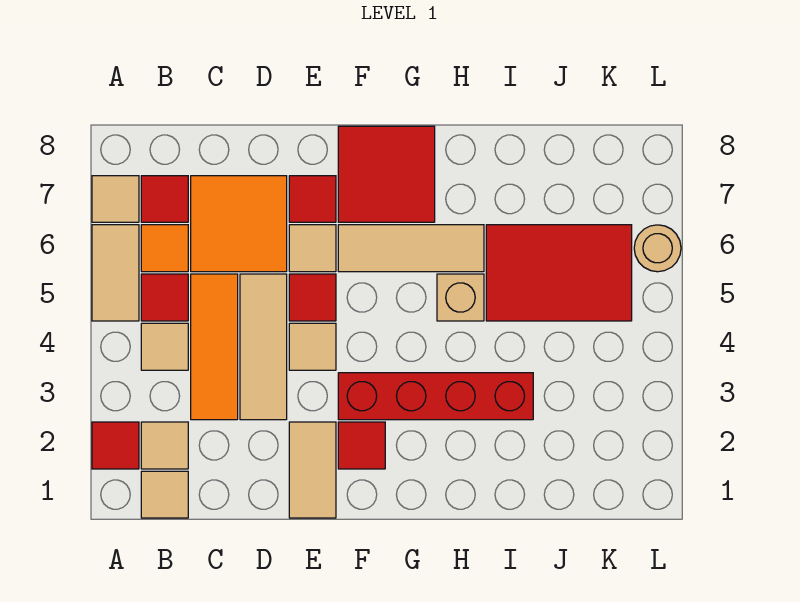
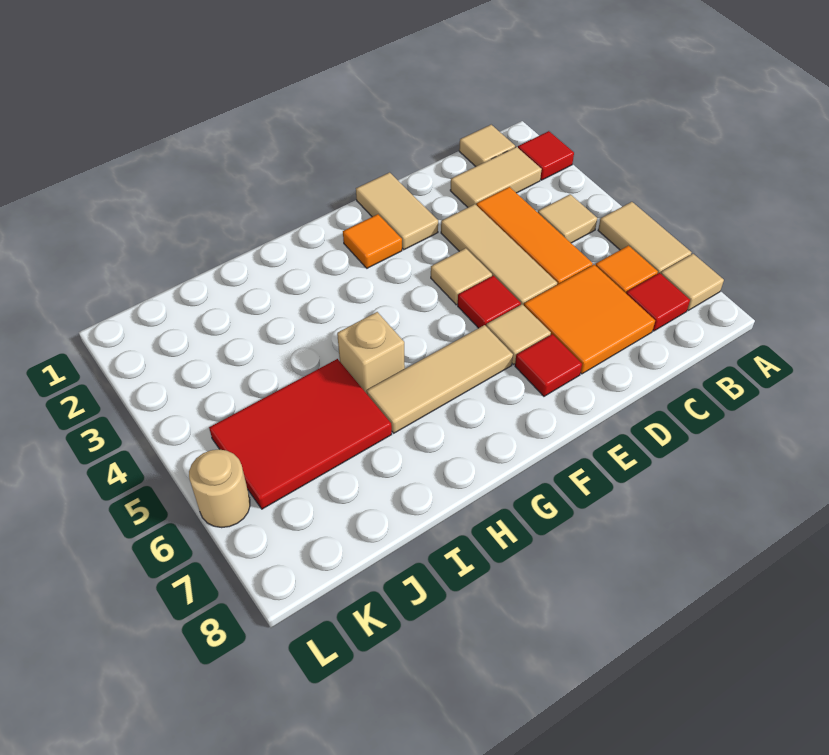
tan 1x1 tile [141,422,188,469] -> tan 1x2 tile [450,147,542,207]
red 1x1 tile [141,274,188,321] -> none
red 1x1 tile [338,422,385,469] -> orange 1x1 tile [343,214,402,268]
red 1x4 brick [338,373,533,420] -> none
red 2x2 tile [338,126,435,222] -> none

